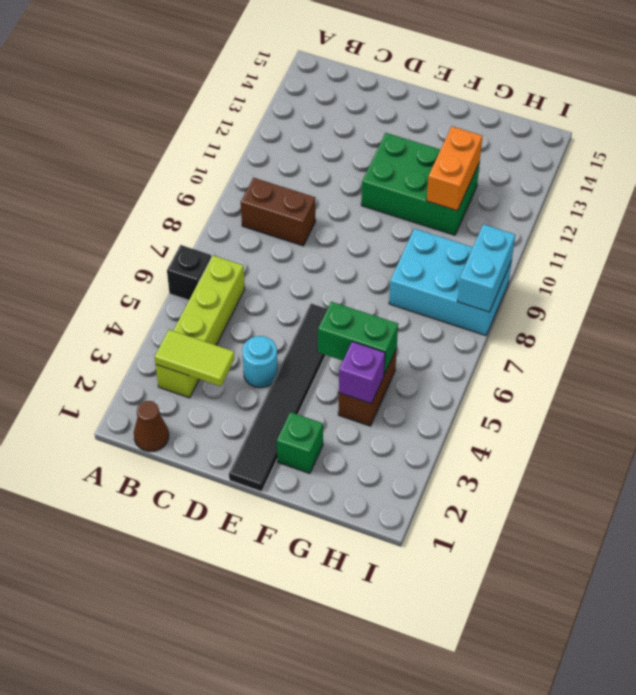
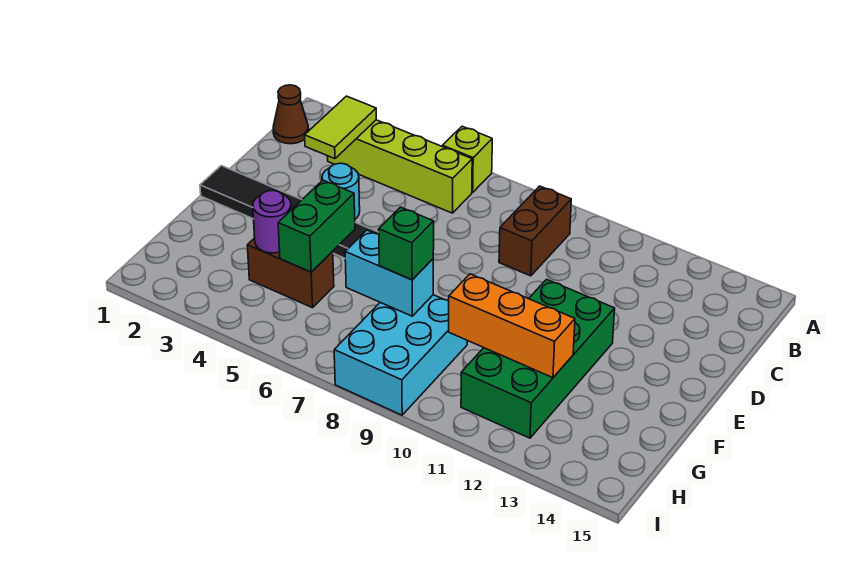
black 1x1 brick [167,245,211,300] -> lime 1x1 brick [443,126,492,192]
green 2x3 brick [361,133,480,235] -> green 2x4 brick [461,279,615,438]
green 1x1 brick [277,412,323,473] -> green 1x1 brick moved to [379,207,434,280]
purple 1x1 brick [339,342,385,404] -> purple 1x1 round brick [253,190,291,253]
orange 1x2 brick [427,126,482,211] -> orange 1x3 brick [449,274,575,378]
cyan 1x2 brick [457,224,515,312] -> cyan 1x2 brick moved to [345,230,433,316]

